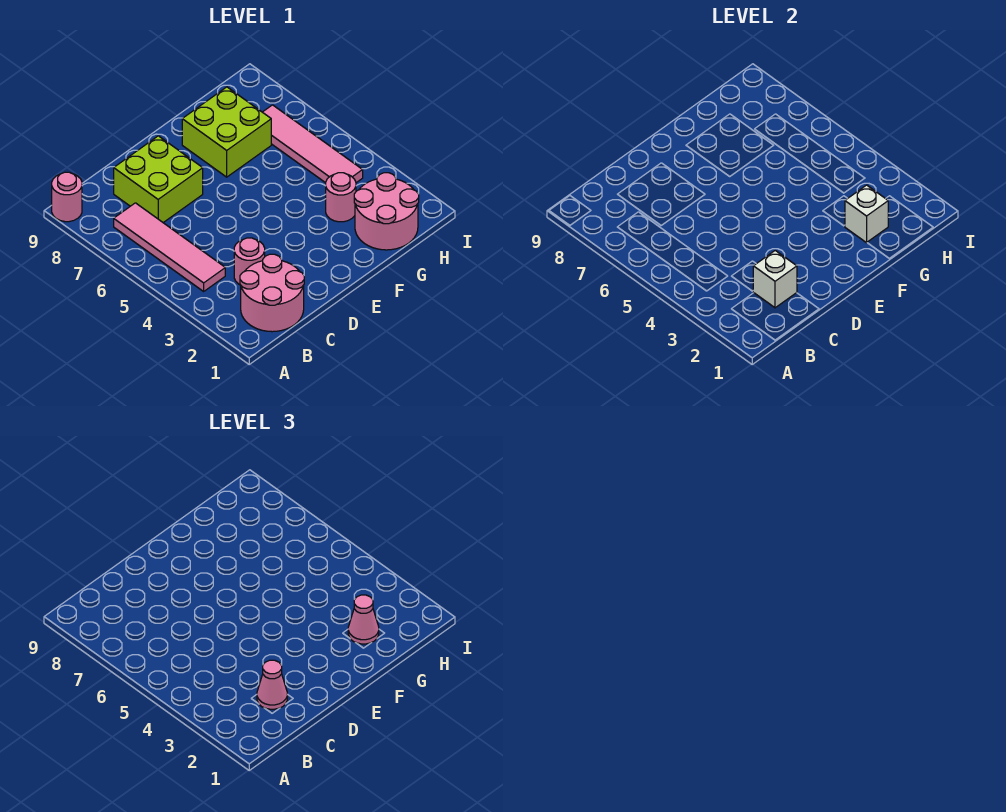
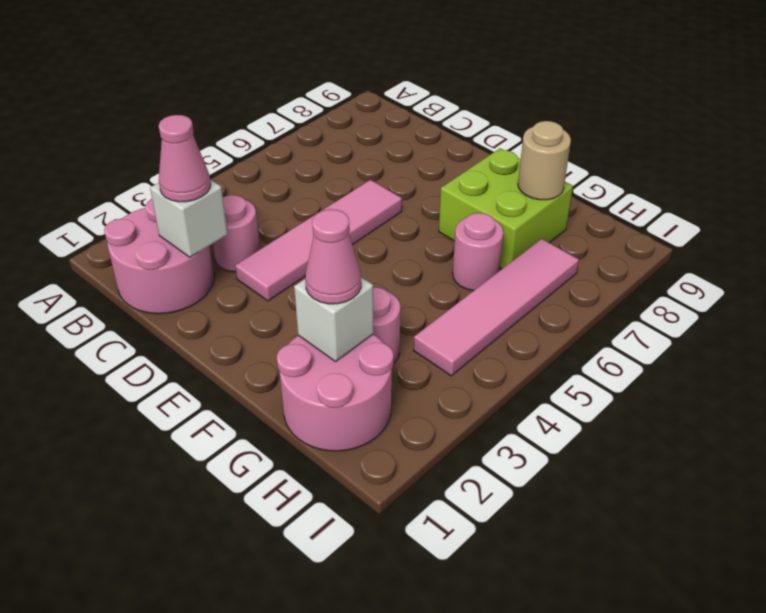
pink 1x1 round brick [52,172,82,222] -> pink 1x1 round brick moved to [453,213,503,291]
pink 1x4 tile [114,203,225,291] -> pink 1x4 tile moved to [235,180,402,301]
lime 2x2 brick [114,136,203,223] -> none
none -> tan 1x1 round brick [518,121,571,200]

